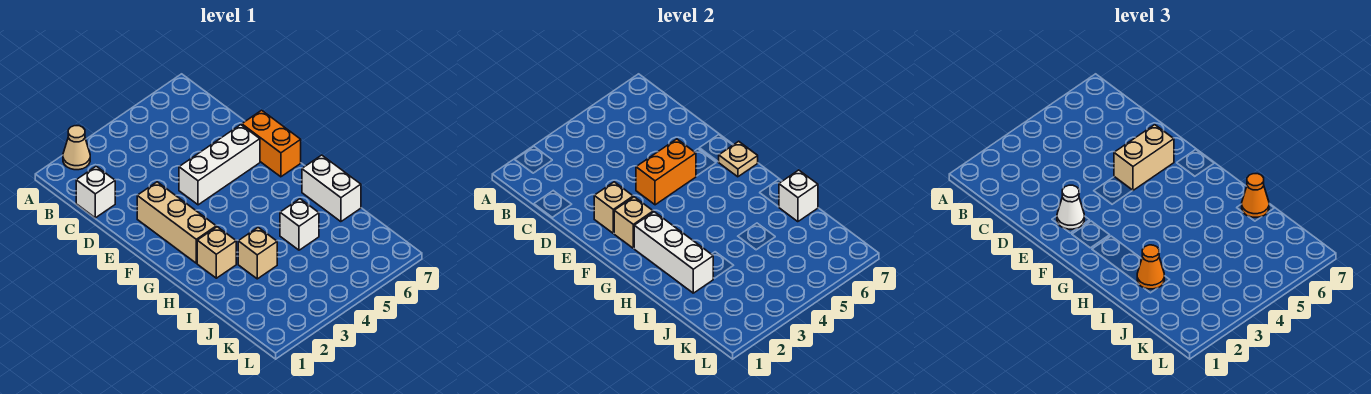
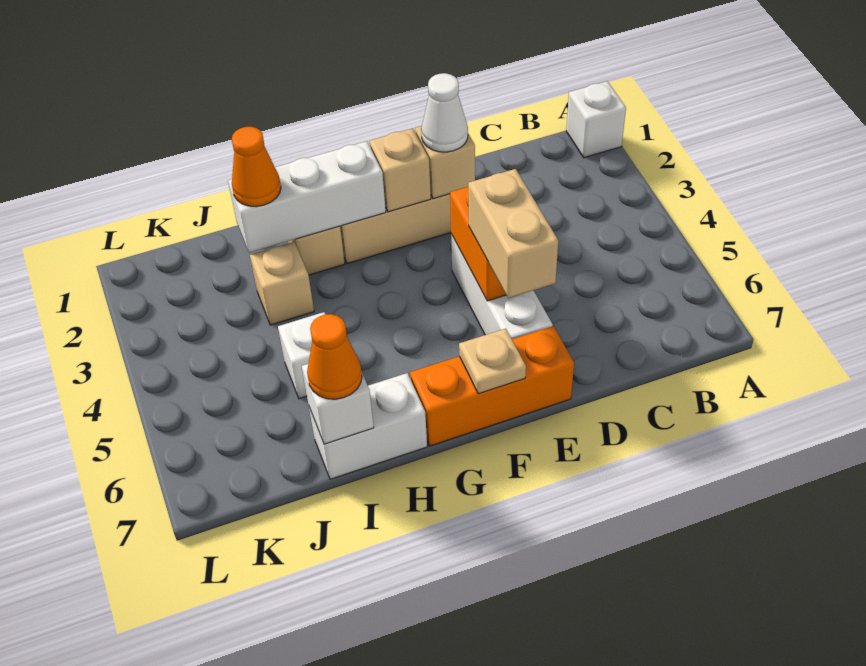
tan 1x1 cone [63,126,90,170] -> none
white 1x1 brick [76,166,115,218] -> white 1x1 brick moved to [566,81,626,158]
orange 1x2 brick [242,110,301,177] -> orange 1x3 brick [410,326,574,446]

